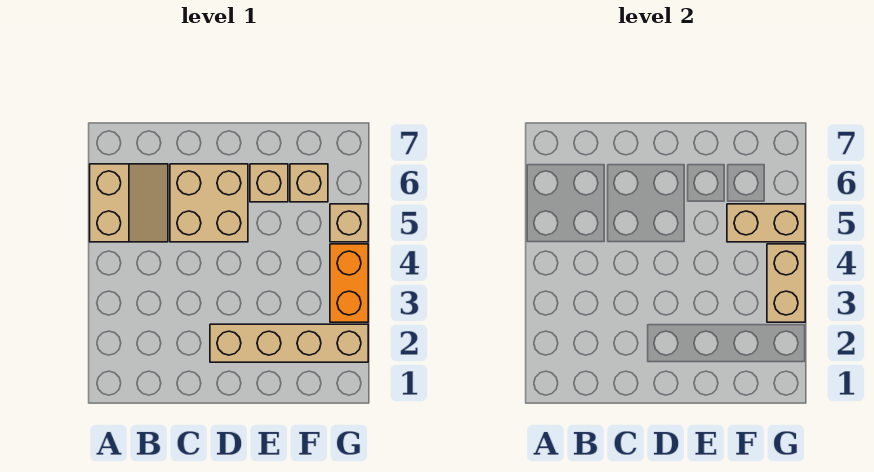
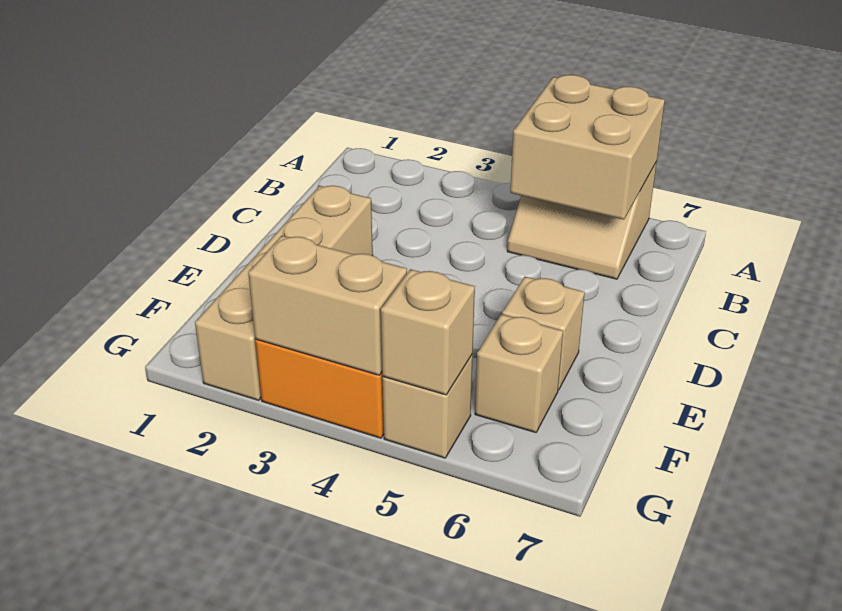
tan 2x2 brick [170,164,248,242] -> tan 2x2 brick moved to [510,75,665,220]
tan 1x2 brick [727,204,805,242] -> tan 1x1 brick [381,269,475,395]

